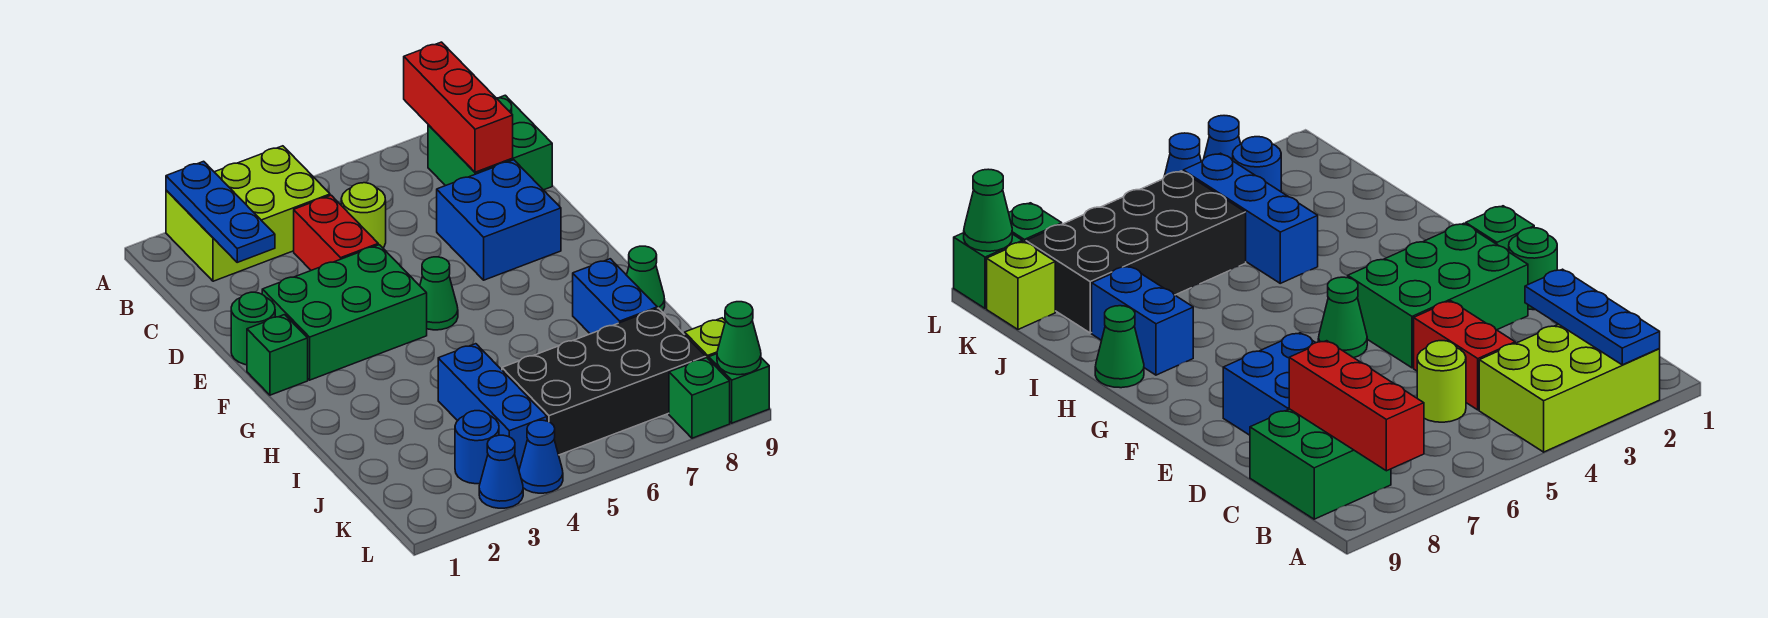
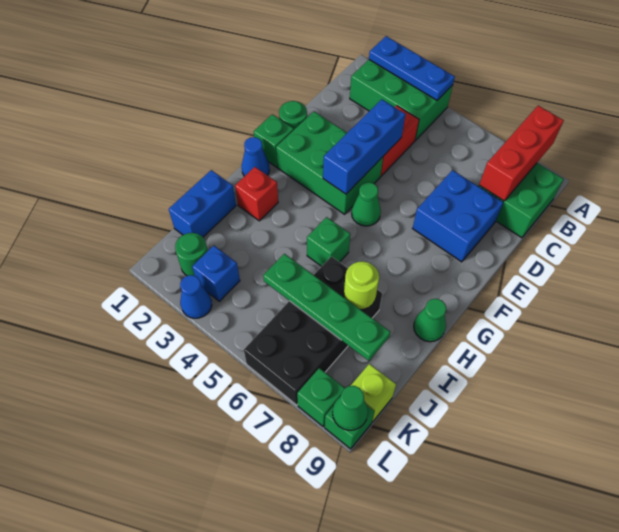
lime 2x3 brick [166,146,330,281] -> green 2x3 brick [350,60,453,140]
blue 1x3 plate [166,161,275,262] -> blue 1x3 plate turned to [369,36,455,100]
lime 1x1 round brick [341,183,386,248] -> lime 1x1 round brick moved to [344,261,379,309]
none -> red 1x1 brick [235,167,278,221]
none -> green 1x1 brick [307,217,350,266]
blue 1x2 brick [573,259,657,334] -> blue 1x2 brick moved to [169,170,236,237]
blue 1x3 brick [438,344,547,469] -> blue 1x3 brick moved to [323,99,406,194]
black 2x4 brick [502,308,706,455] -> black 2x4 brick turned to [244,257,382,405]
none -> green 1x4 plate [263,254,390,361]
none -> green 1x1 round brick [175,233,208,276]
blue 1x1 round brick [455,411,499,484] -> blue 1x1 brick [192,246,240,301]
blue 1x1 cone [519,420,563,493] -> blue 1x1 cone moved to [242,137,270,176]

